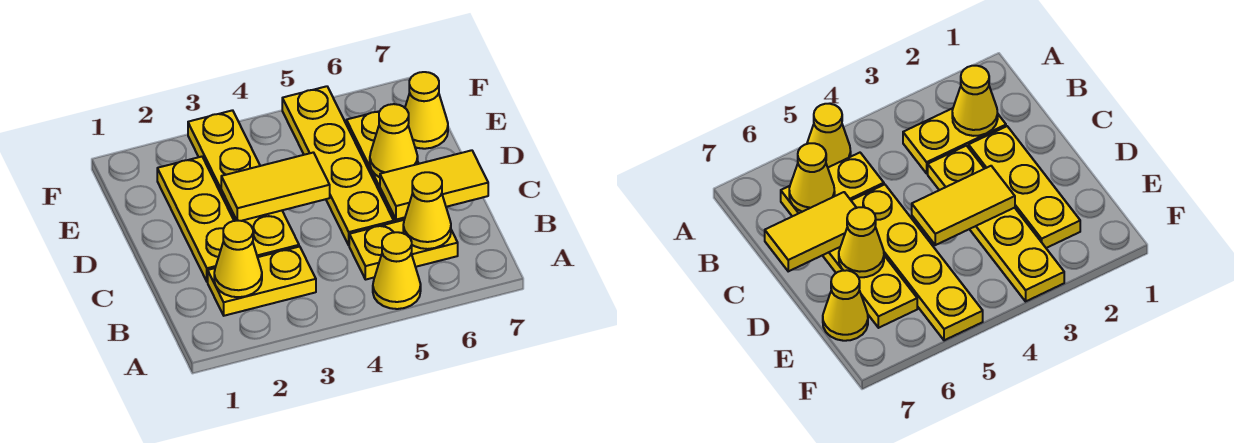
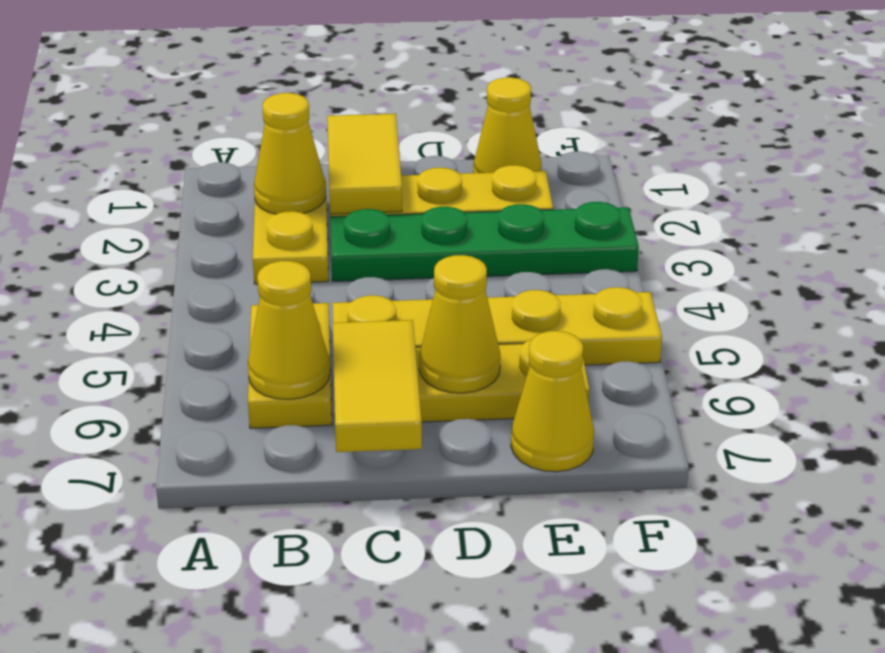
yellow 1x1 cone [373,232,421,309] -> yellow 1x1 cone moved to [473,77,542,173]
yellow 1x4 plate [188,110,299,257] -> green 1x4 plate [330,202,639,281]
yellow 1x2 tile [221,152,330,221] -> yellow 1x2 tile moved to [327,114,402,214]

